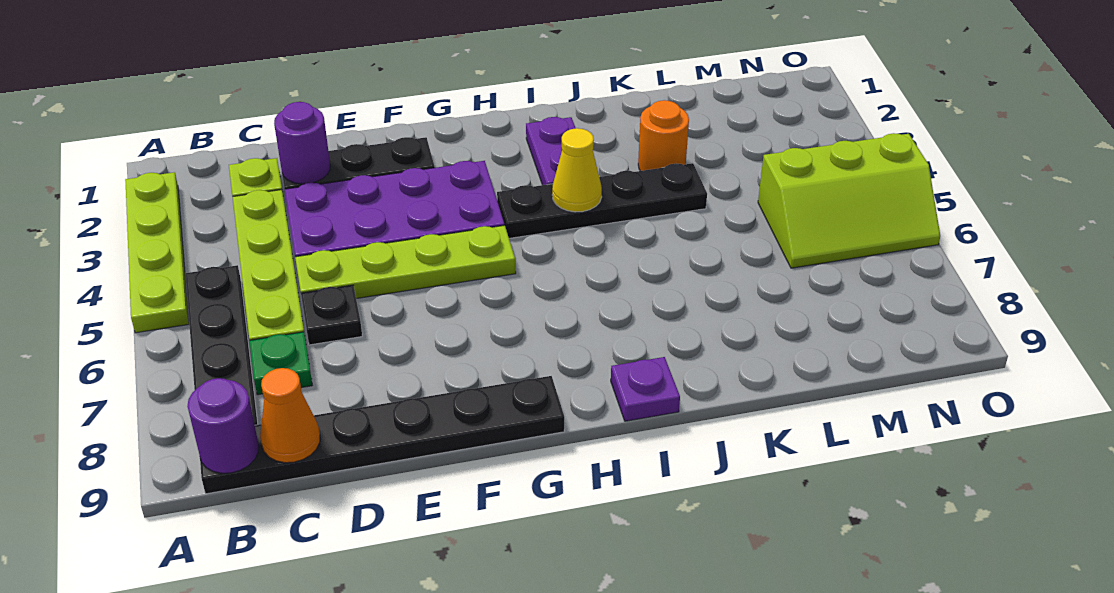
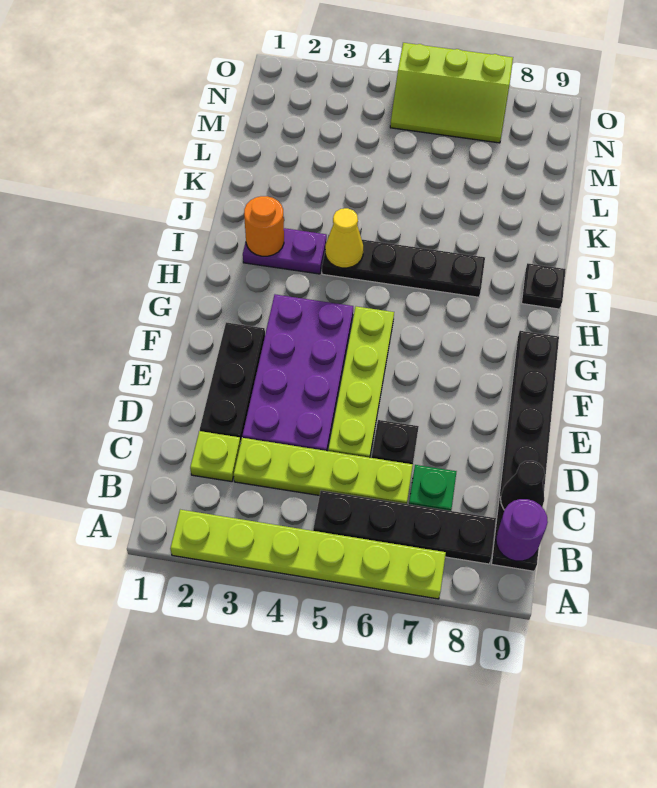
lime 1x4 plate [125,172,189,333] -> lime 1x6 plate [170,510,446,599]
orange 1x1 cone [260,368,320,463] -> black 1x1 cone [501,461,545,510]
purple 1x1 round brick [274,102,330,184] -> none
black 1x4 plate [497,163,707,238] -> black 1x4 plate turned to [322,235,485,297]
purple 1x1 plate [611,357,680,421] -> black 1x1 plate [522,263,566,309]
orange 1x1 round brick [638,100,689,171] -> orange 1x1 round brick moved to [244,196,284,256]
lime 2x3 slope [758,133,940,268] -> lime 2x3 slope turned to [390,43,513,143]

